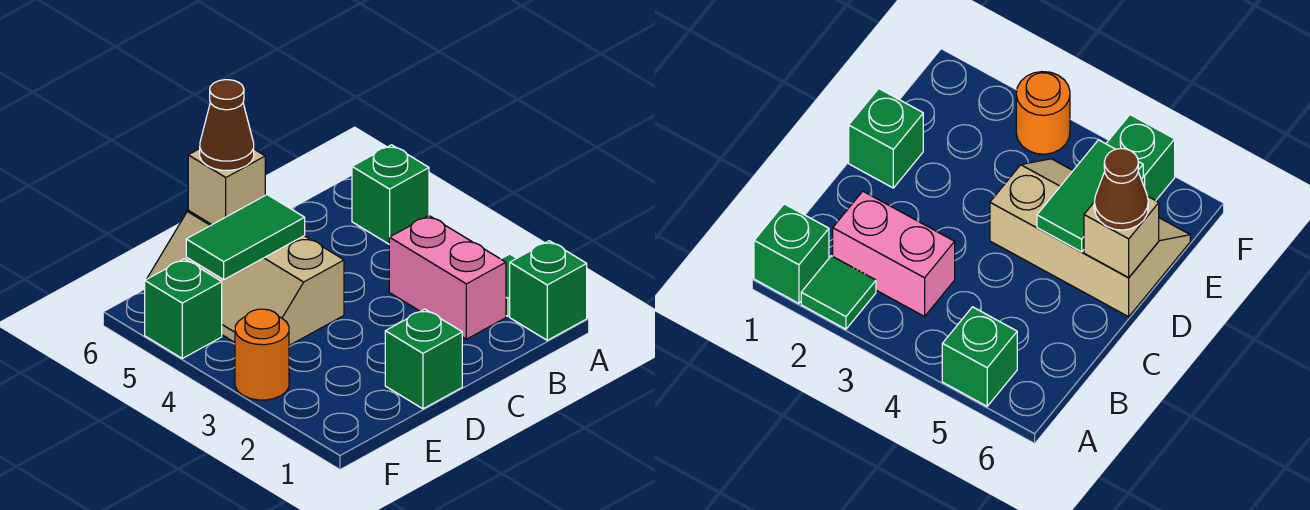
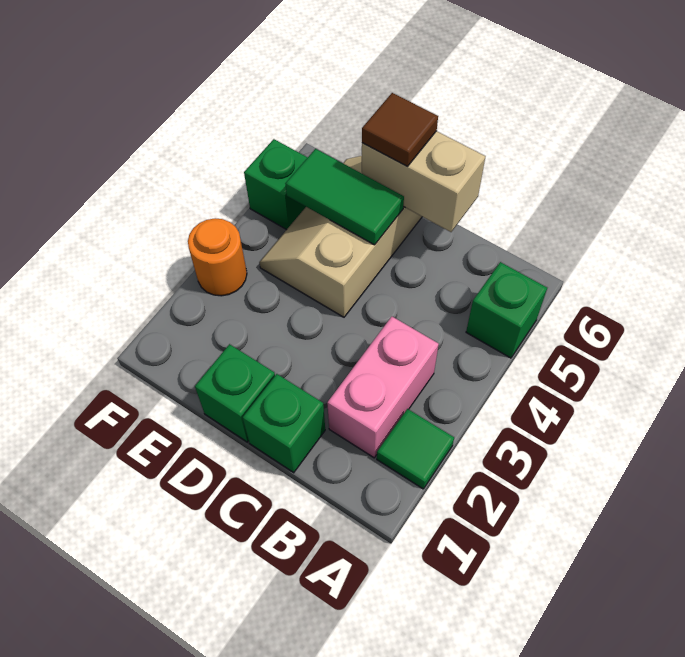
green 1x1 brick [510,241,587,340] -> green 1x1 brick moved to [243,374,325,473]
tan 1x1 brick [188,149,265,225] -> tan 1x2 brick [362,131,486,232]
brown 1x1 cone [200,80,254,170] -> brown 1x1 tile [362,93,438,166]

